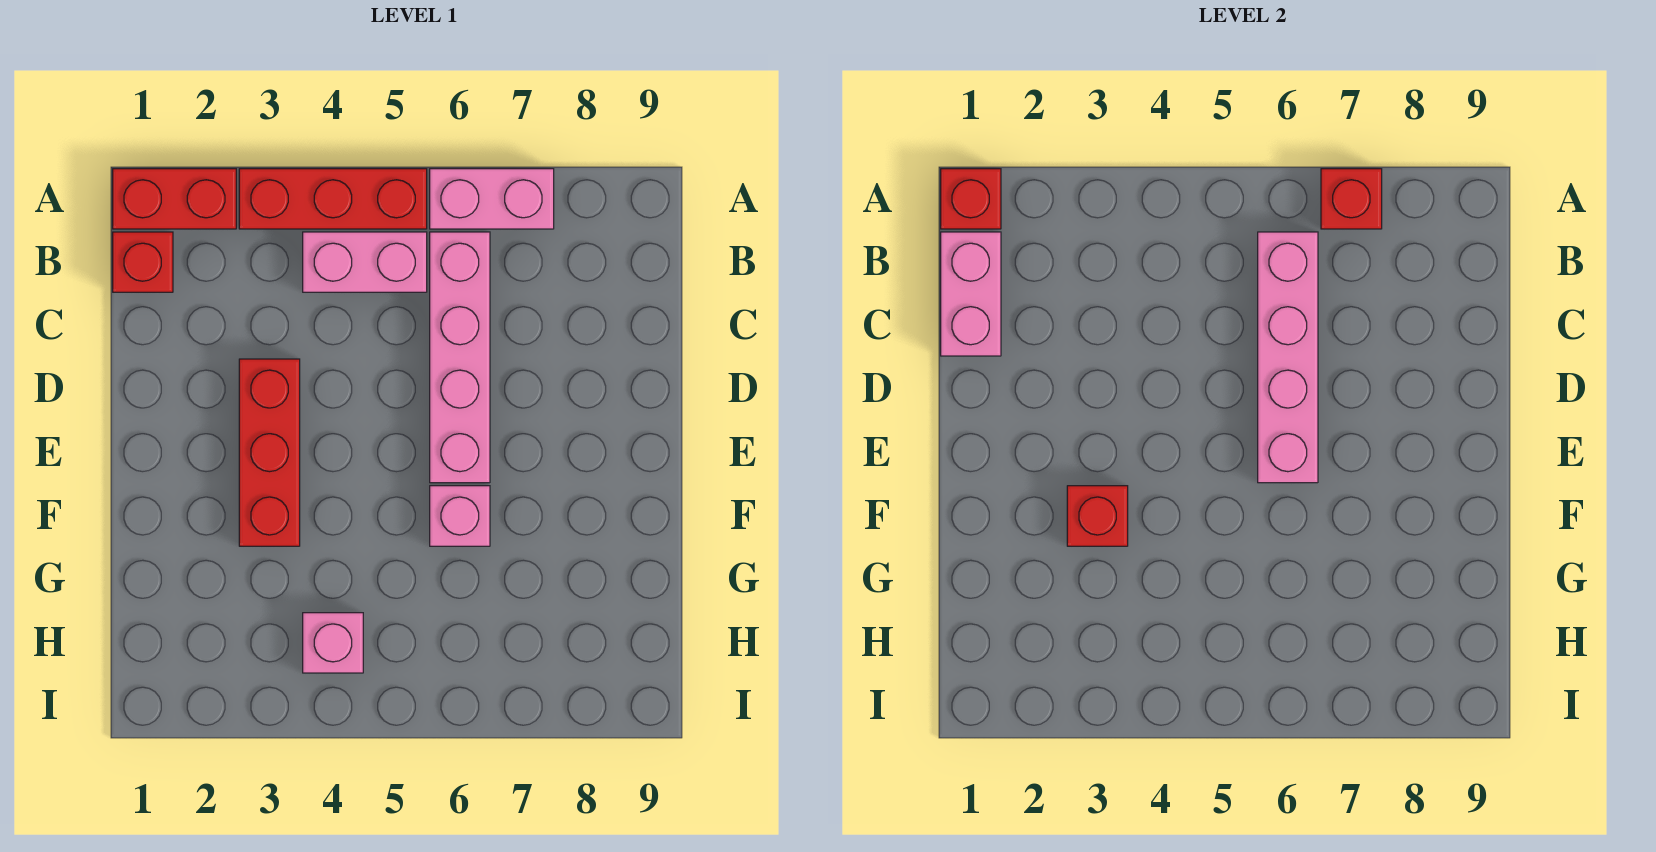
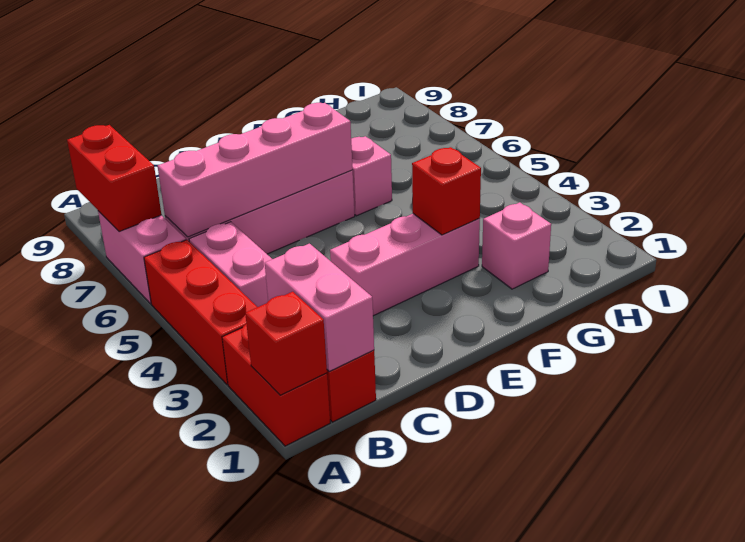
red 1x1 brick [1321,169,1382,229] -> red 1x2 brick [67,125,161,232]
pink 1x2 brick [941,232,1001,356] -> pink 1x2 brick turned to [265,244,374,371]
red 1x3 brick [239,359,300,546] -> pink 1x3 brick [330,214,480,316]
pink 1x1 brick [303,613,363,673] -> pink 1x1 brick moved to [482,202,551,289]

